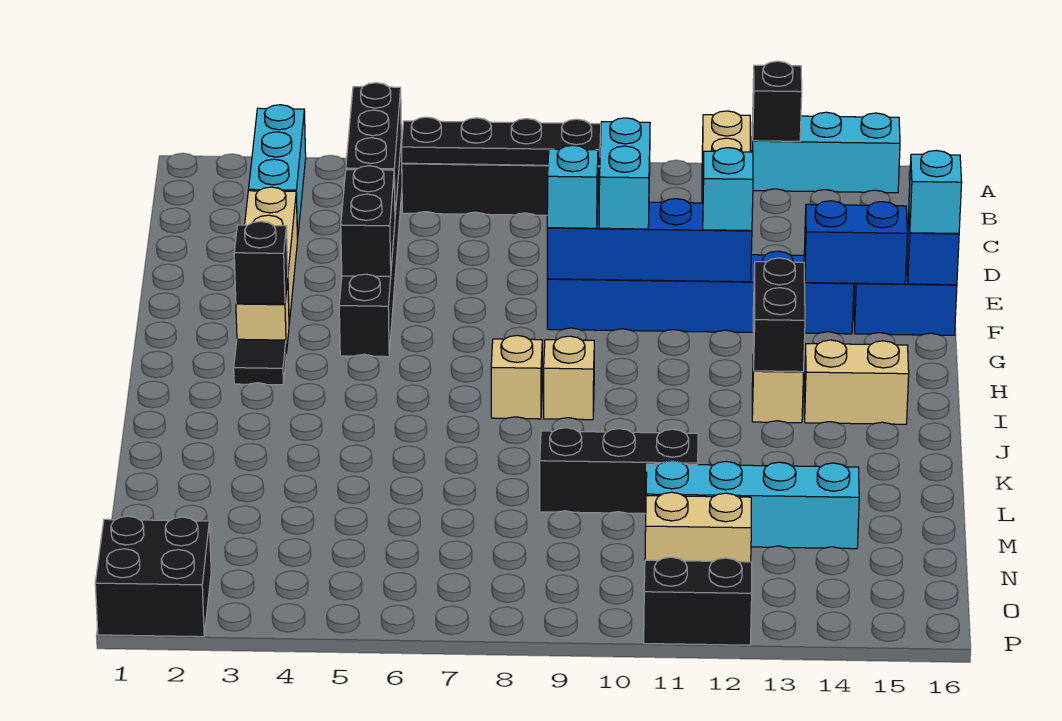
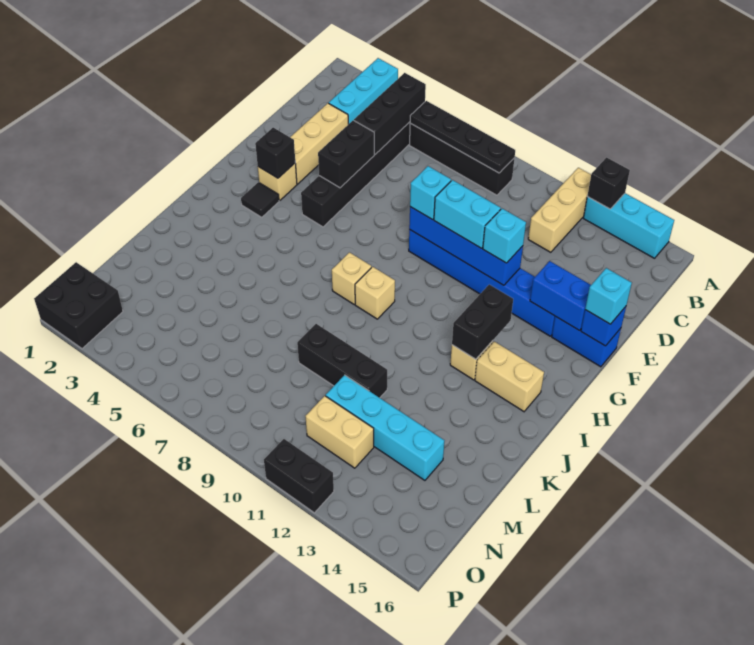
cyan 1x2 brick [599,118,650,229] -> cyan 1x2 brick turned to [434,180,501,248]

